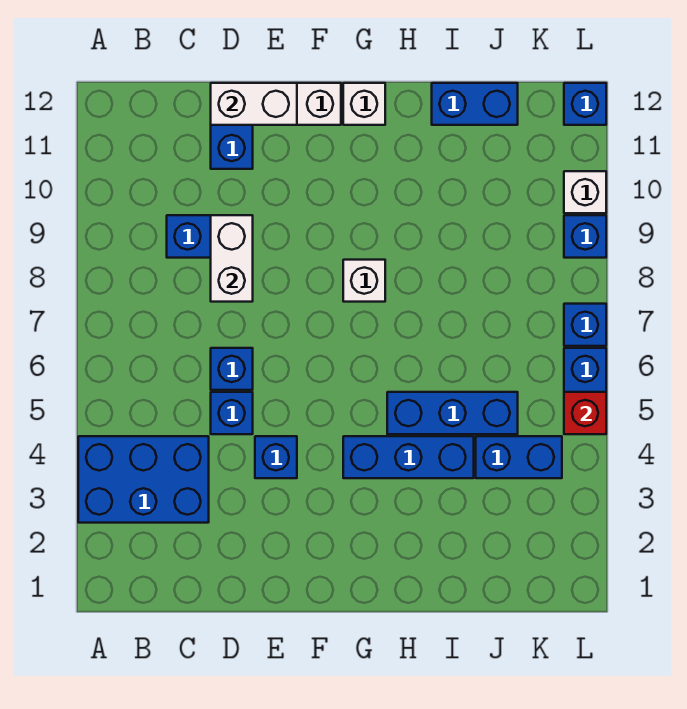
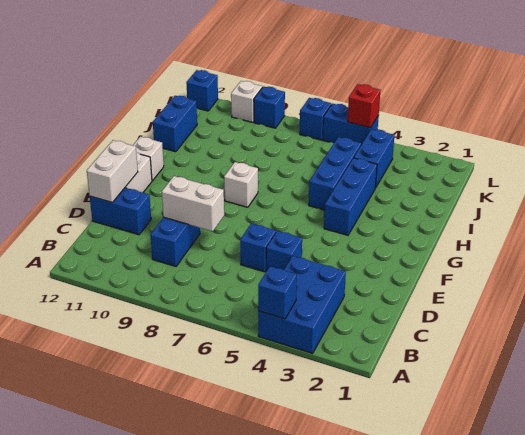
blue 1x1 brick [255,436,297,478] -> blue 1x1 brick moved to [258,266,297,319]

